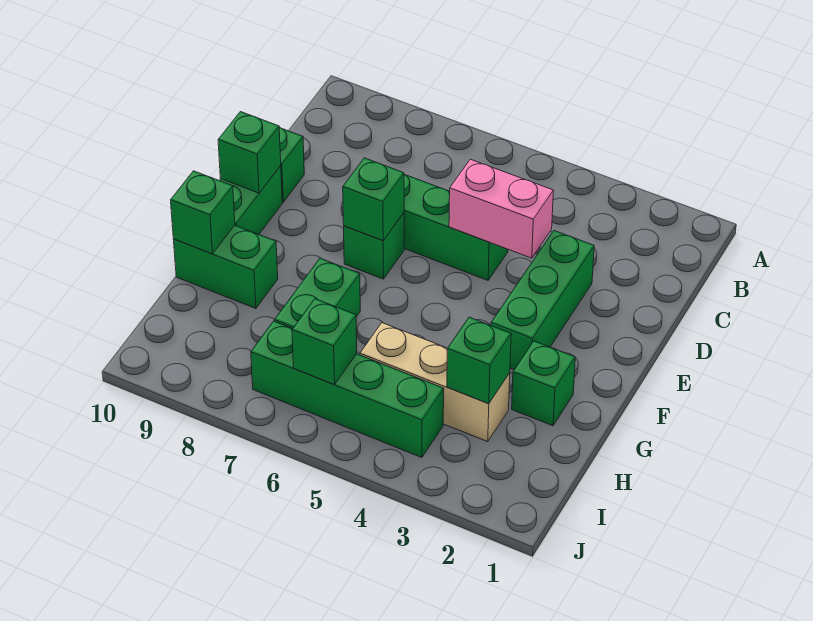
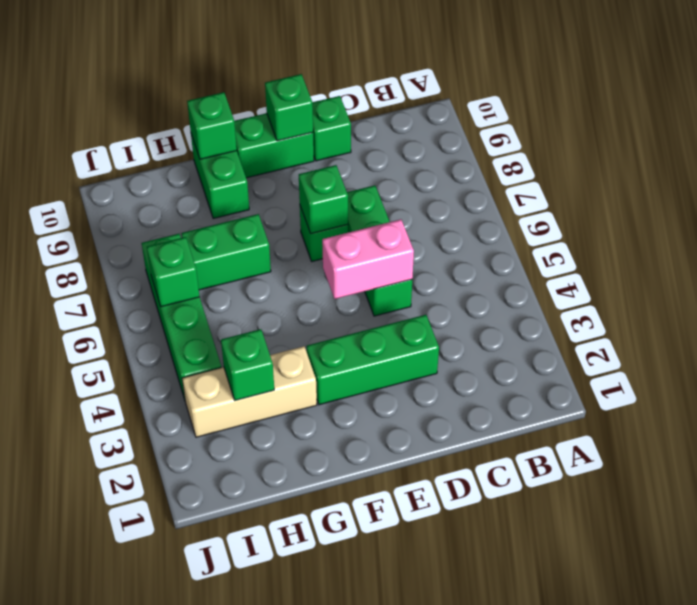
pink 1x2 brick [449,159,553,258] -> pink 1x2 brick turned to [322,219,414,299]
green 1x1 brick [512,341,575,426] -> none
tan 1x3 brick [360,323,510,442] -> tan 1x3 brick turned to [182,346,317,437]

